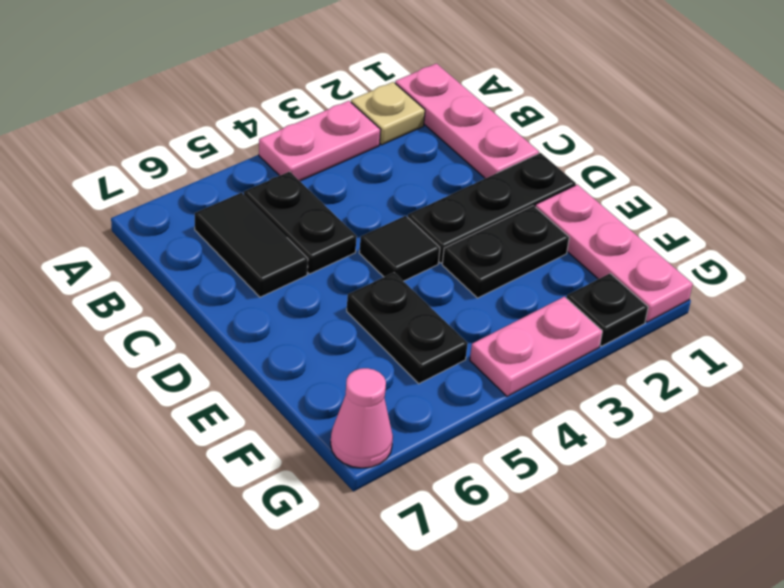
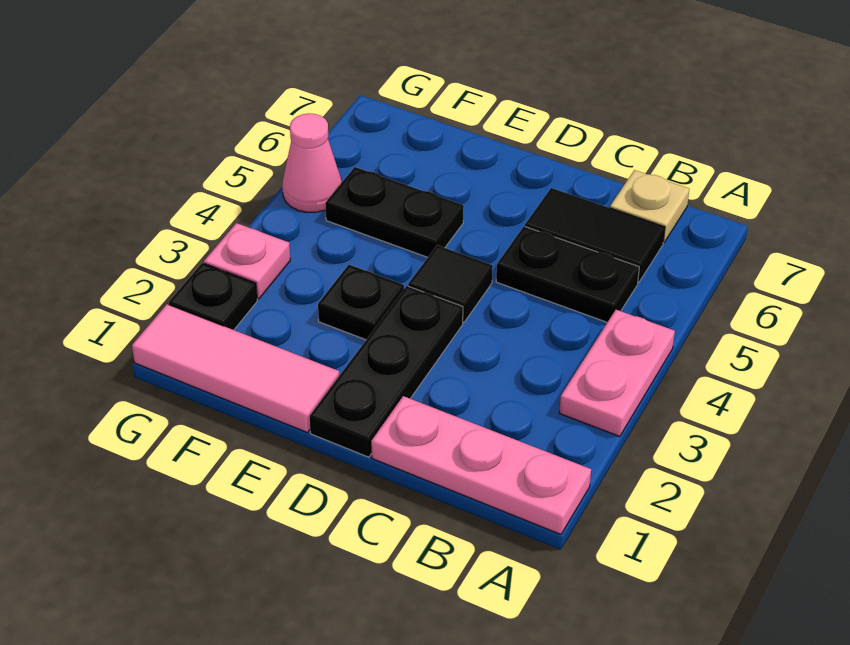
tan 1x1 plate [351,82,425,145] -> tan 1x1 plate moved to [610,170,689,243]
pink 1x3 plate [535,185,693,322] -> pink 1x3 tile [132,304,339,433]
black 1x2 plate [442,206,569,298] -> black 1x1 plate [318,265,404,340]
pink 1x2 plate [470,297,602,396] -> pink 1x1 plate [204,223,290,299]
pink 1x1 cone [331,368,393,468] -> pink 1x1 cone moved to [282,113,342,212]

